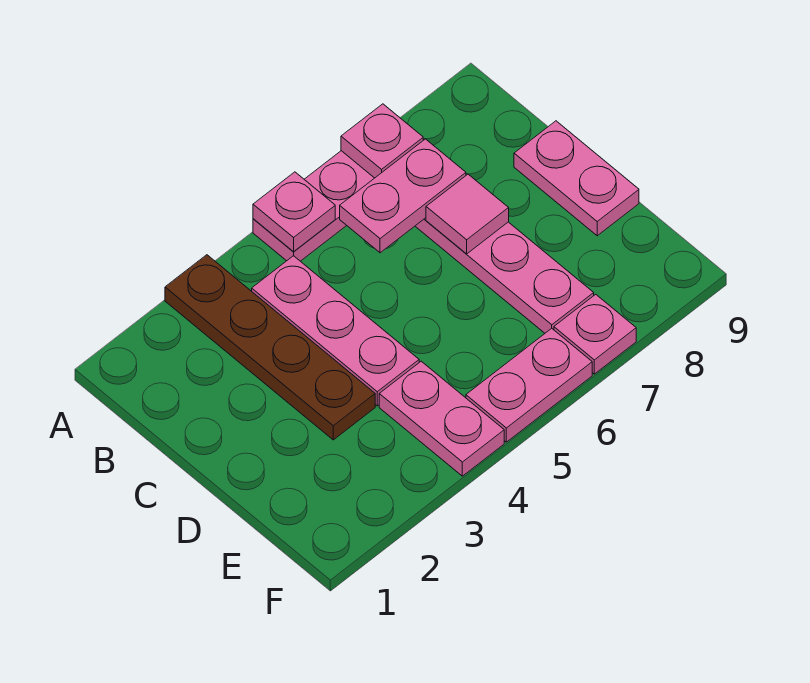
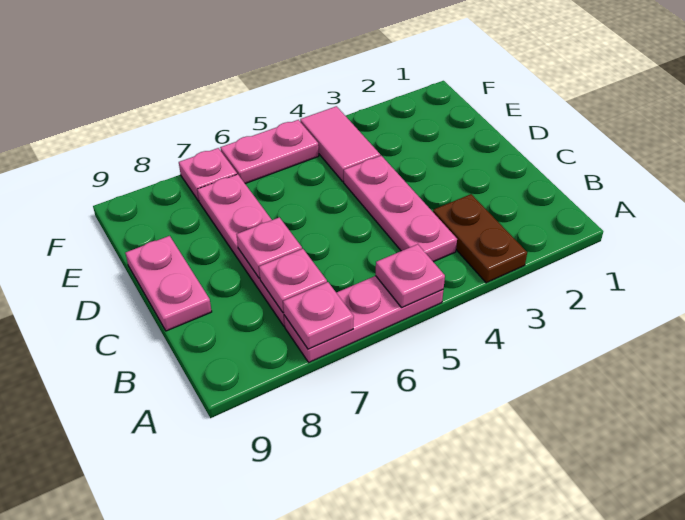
brown 1x4 plate [165,255,375,440] -> brown 1x2 plate [433,194,527,283]
pink 1x2 plate [340,139,466,253] -> pink 1x1 plate [259,249,327,312]
pink 1x1 tile [426,174,509,254] -> pink 1x1 plate [237,217,302,278]
pink 1x2 plate [379,361,504,476] -> pink 1x2 tile [300,106,380,181]

